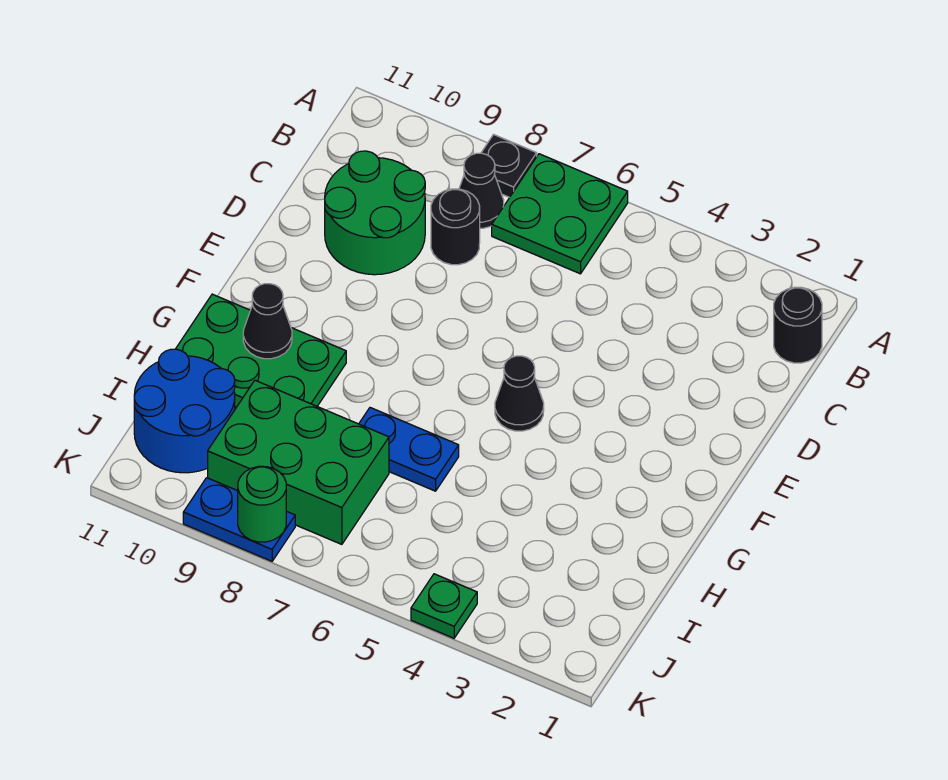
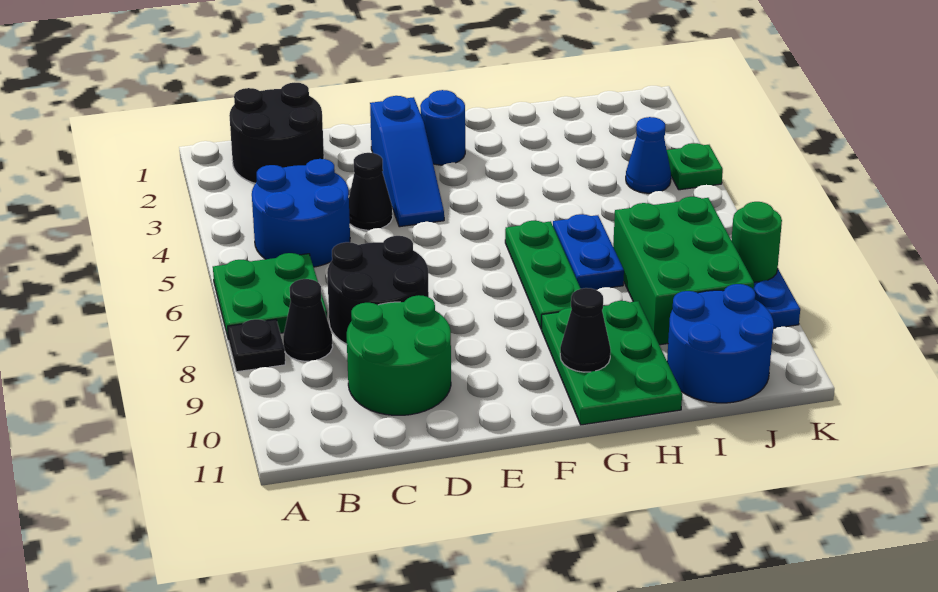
black 1x1 round brick [774,287,822,363] -> black 2x2 round brick [229,83,324,184]
none -> blue 2x2 round brick [252,159,350,267]
black 1x1 round brick [431,189,480,265] -> black 2x2 round brick [327,236,429,344]
none -> blue 1x3 slope [370,96,444,227]
none -> blue 1x1 round brick [420,90,465,165]
black 1x1 cone [495,356,544,431] -> black 1x1 cone moved to [349,153,393,230]
none -> green 1x3 plate [505,221,581,329]
none -> blue 1x1 cone [626,117,671,193]

